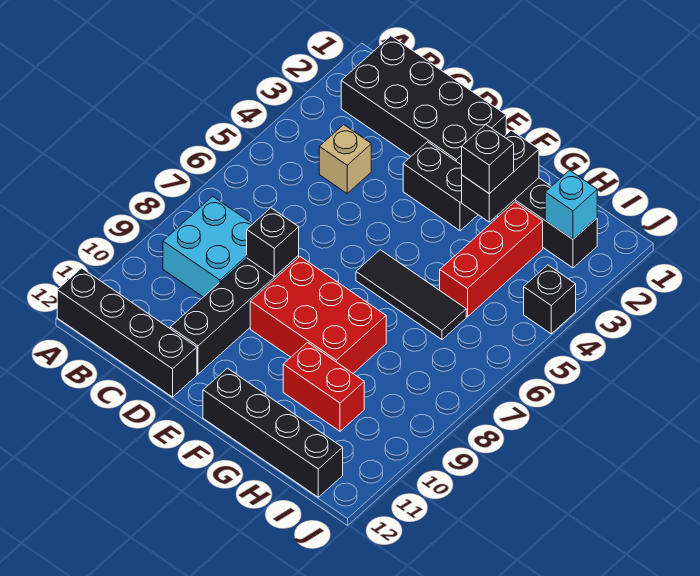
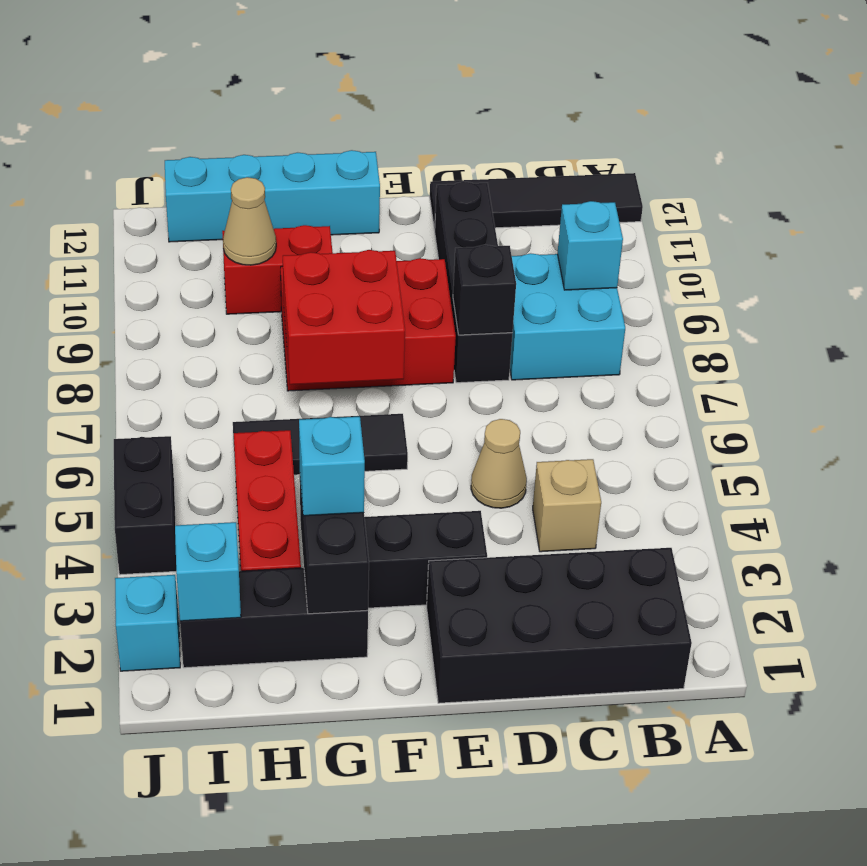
black 1x4 brick [57,268,197,397] -> black 1x4 tile [430,173,643,230]
none -> cyan 1x1 brick [558,201,623,290]
none -> tan 1x1 cone [471,419,527,508]
none -> red 2x2 brick [283,250,405,385]
black 1x4 brick [203,368,343,497] -> cyan 1x4 brick [165,150,380,242]
black 1x1 brick [462,125,514,194] -> cyan 1x1 brick [299,417,365,516]
none -> tan 1x1 cone [223,177,276,265]
none -> cyan 1x1 brick [115,575,180,671]
black 1x1 brick [524,265,576,334] -> black 1x2 brick [114,436,176,575]

